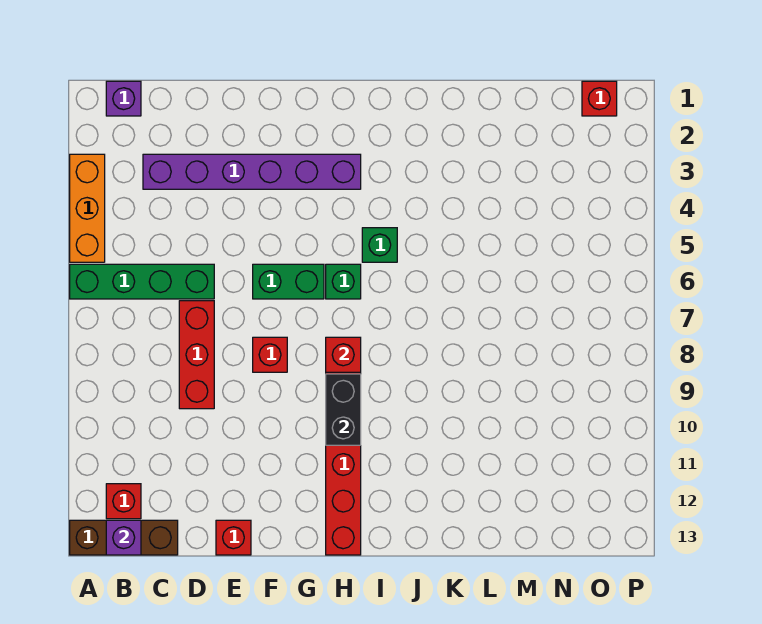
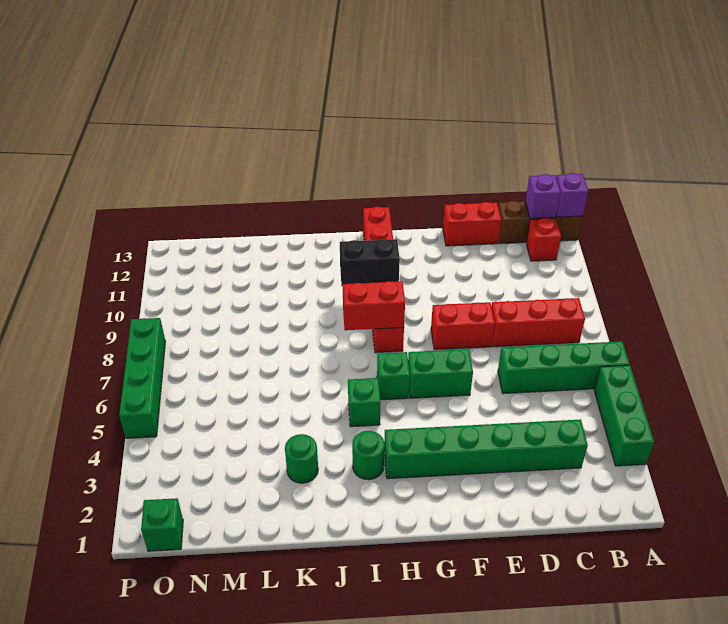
orange 1x3 brick [70,154,105,262] -> green 1x3 brick [594,365,654,466]
purple 1x1 brick [106,81,141,116] -> purple 1x1 brick moved to [556,173,588,217]
purple 1x6 brick [143,154,361,189] -> green 1x6 brick [384,419,588,479]
red 1x3 brick [179,301,214,409] -> red 1x3 brick turned to [491,298,585,347]
red 1x1 brick [216,520,251,555] -> red 1x2 brick [443,202,501,246]
red 1x1 brick [253,337,287,372] -> red 1x2 brick [431,302,495,350]
red 1x1 brick [326,337,361,372] -> red 1x2 brick [343,281,405,330]
black 1x2 brick [326,374,361,445] -> black 1x2 brick turned to [340,239,400,286]
none -> green 1x1 round brick [352,431,384,480]
none -> green 1x1 round brick [285,434,318,483]
red 1x1 brick [582,81,617,116] -> green 1x1 brick [141,498,183,551]
none -> green 1x4 brick [119,318,165,438]

